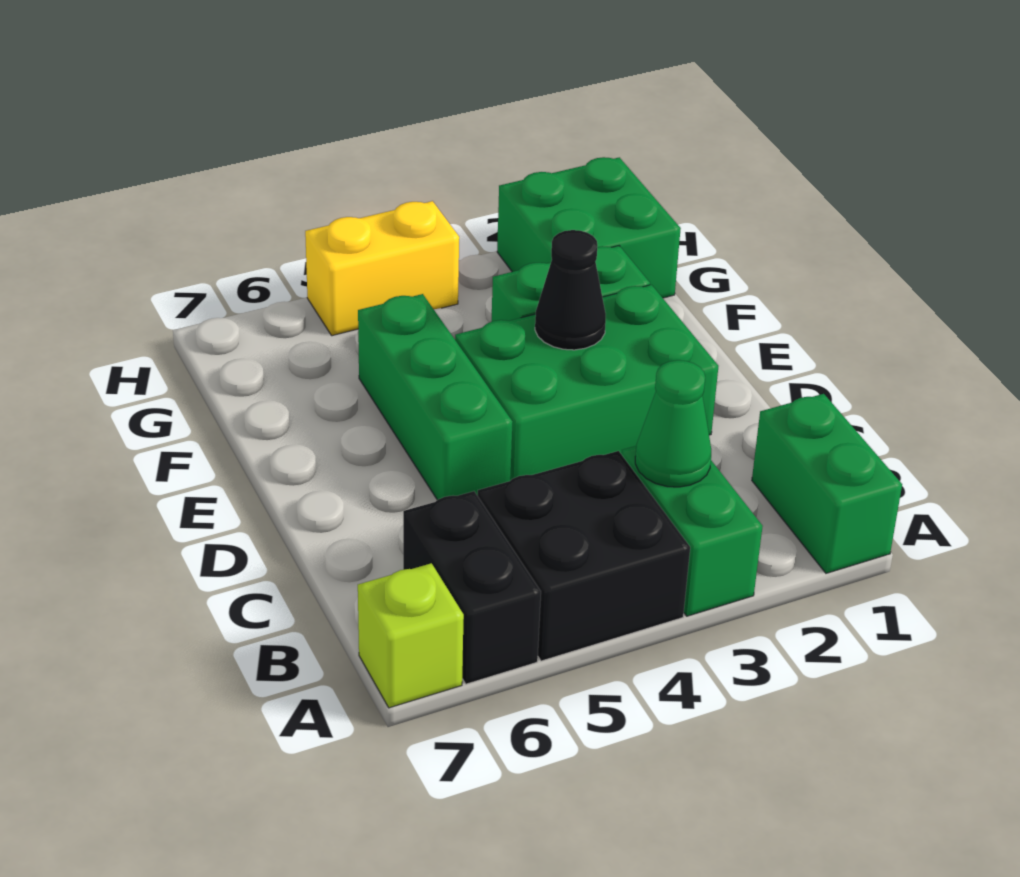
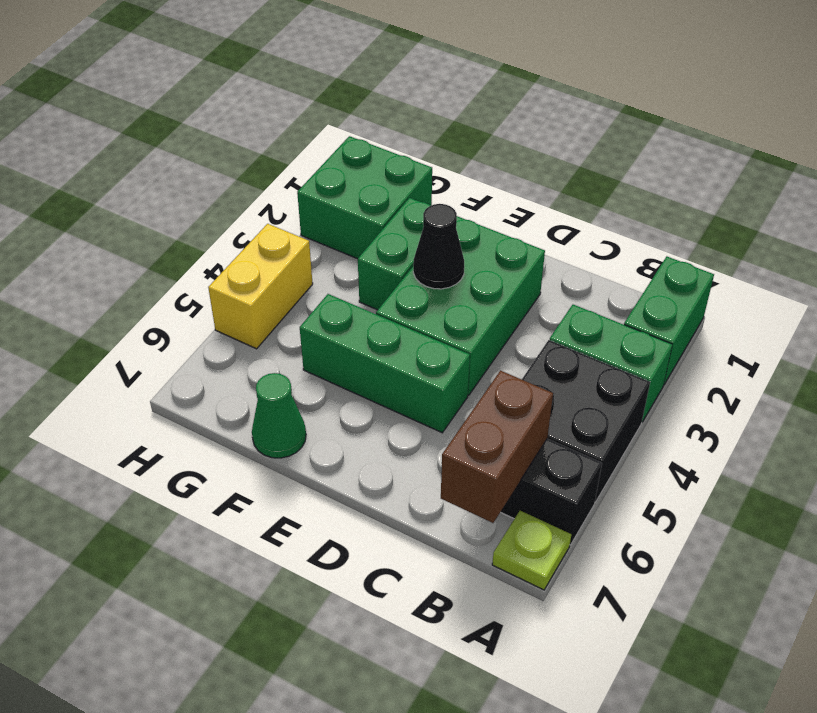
green 1x2 brick [752,394,902,573] -> green 1x2 brick turned to [624,257,714,384]
lime 1x1 brick [358,563,464,708] -> lime 1x1 plate [492,511,571,590]
green 1x1 cone [635,360,711,487] -> green 1x1 cone moved to [252,373,306,458]
none -> brown 1x2 brick [441,371,553,523]

